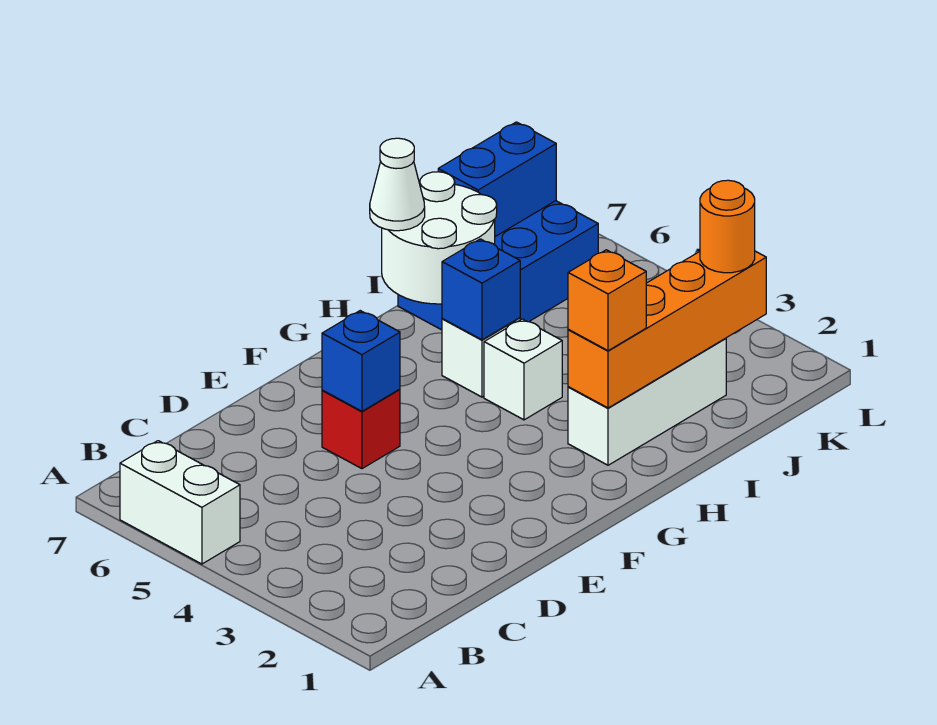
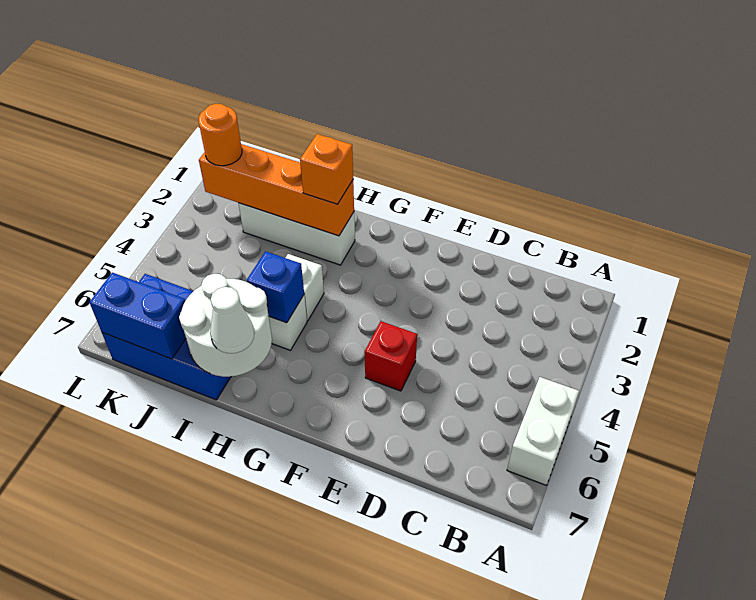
blue 1x1 brick [322,311,400,411] -> none

